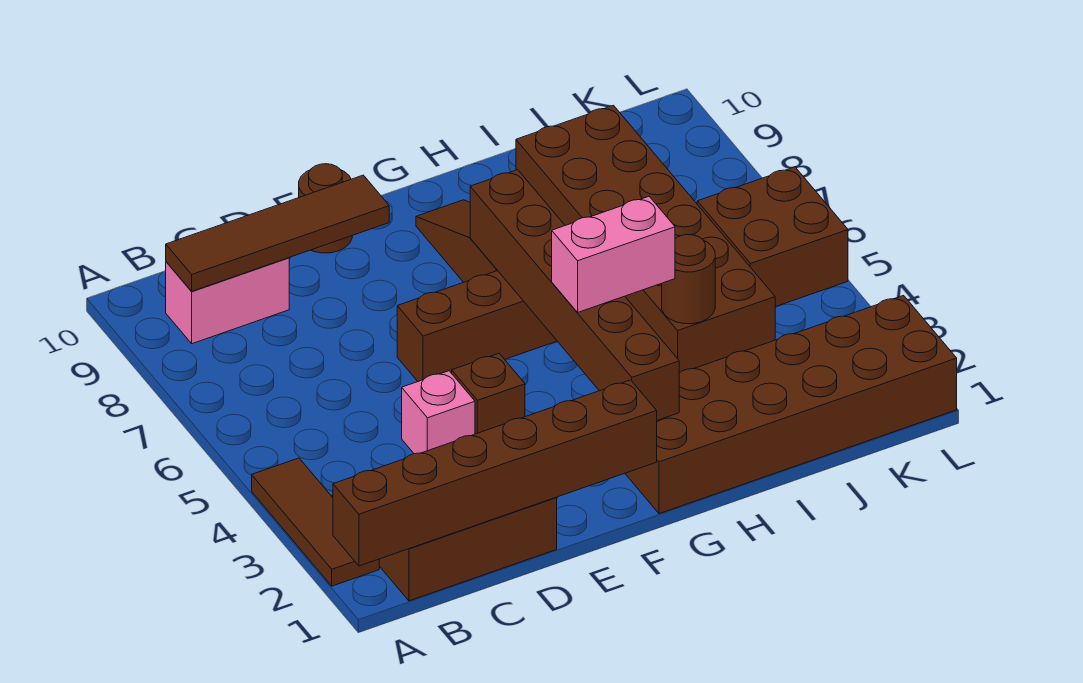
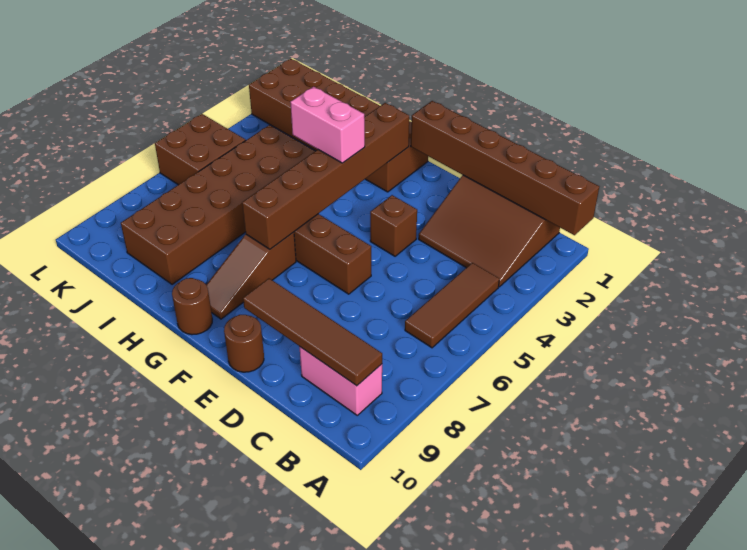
brown 1x3 tile [252,458,379,586] -> brown 1x3 tile moved to [405,263,499,348]
pink 1x1 brick [402,371,475,454] -> none
brown 1x1 round brick [662,235,715,324] -> brown 1x1 round brick moved to [172,278,212,335]

